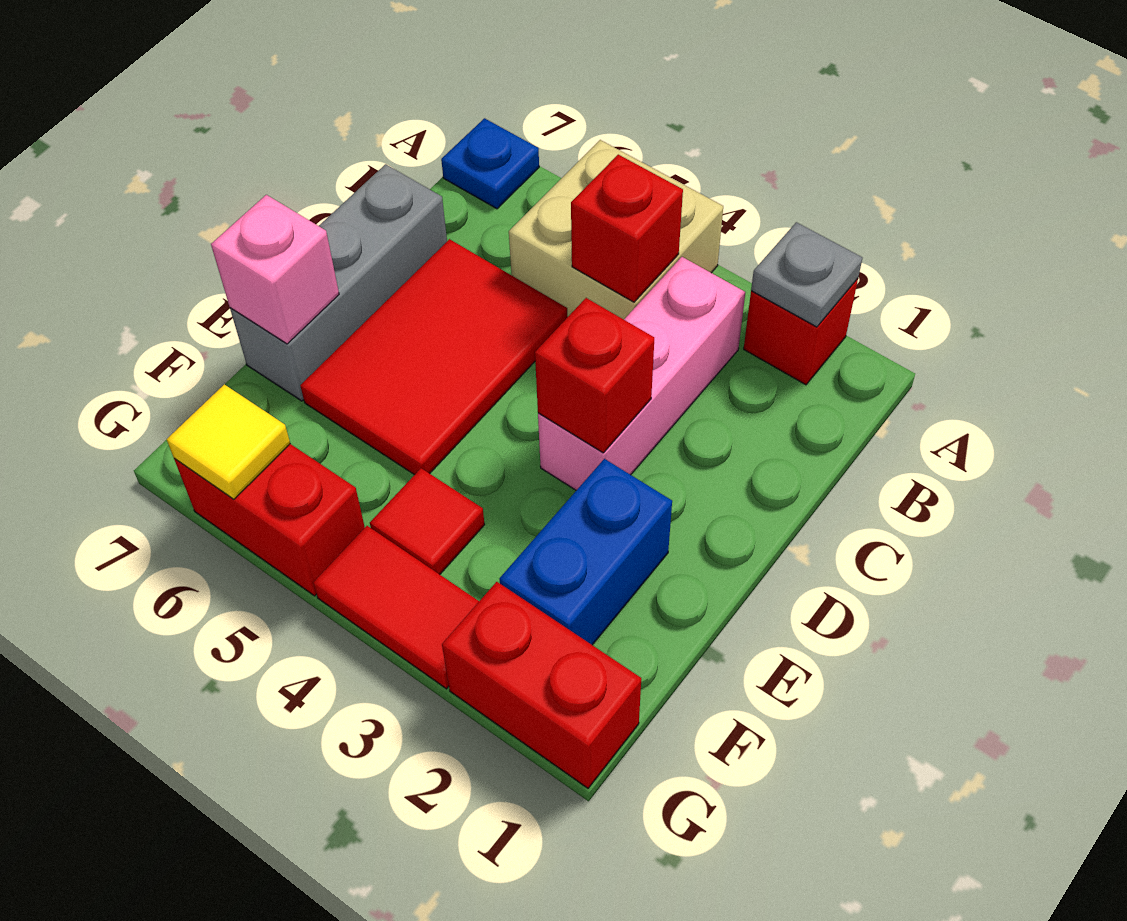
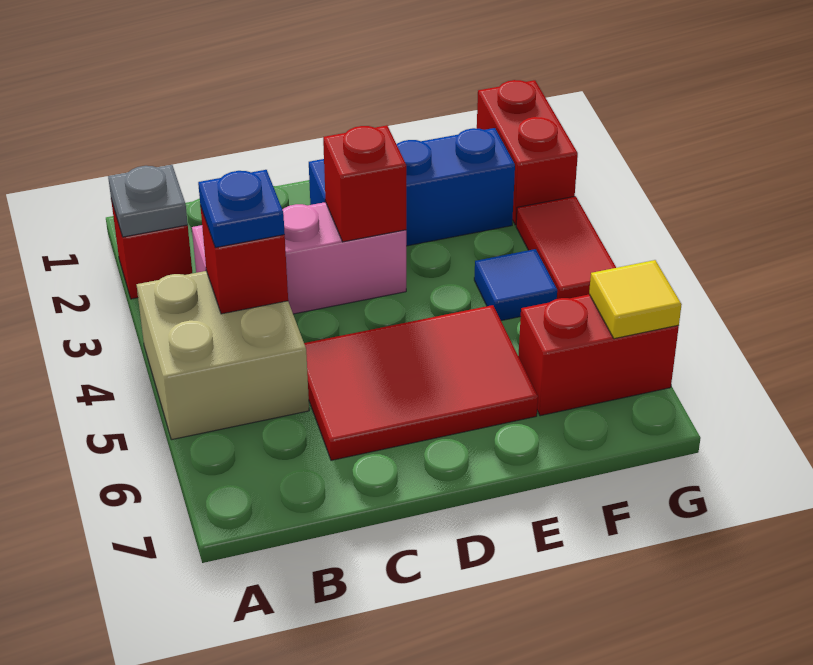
blue 1x1 plate [441,118,539,209] -> blue 1x1 plate moved to [198,170,285,248]
grey 1x3 brick [230,164,447,401] -> none
blue 1x2 brick [499,459,672,645] -> blue 1x3 brick [309,128,515,246]
pink 1x1 brick [211,195,339,344] -> none
red 1x1 tile [370,468,485,574] -> blue 1x1 tile [474,249,557,321]
red 1x2 brick [174,444,365,596] -> red 1x2 brick turned to [518,294,679,416]

